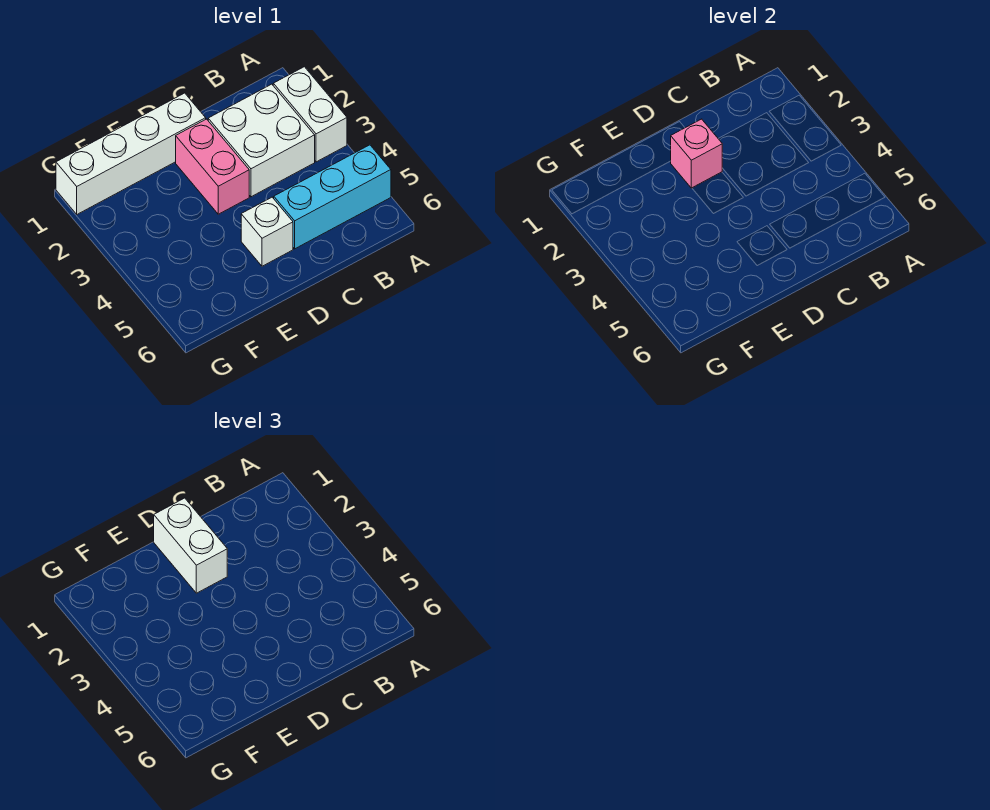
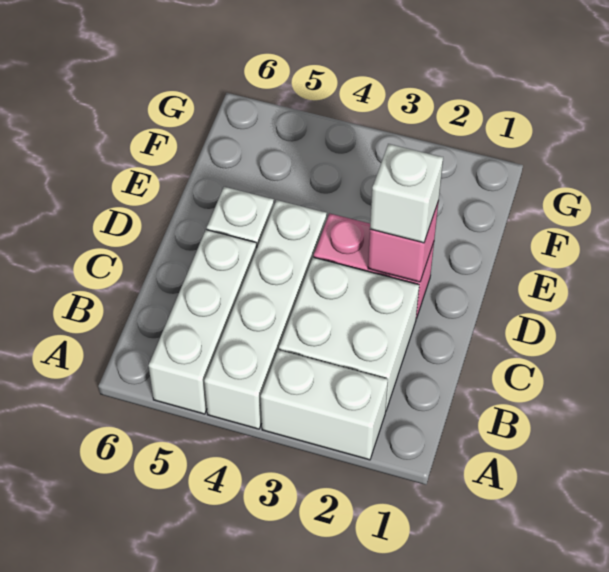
cyan 1x3 brick [274,145,391,249] -> white 1x3 brick [149,230,257,414]
white 1x4 brick [56,93,206,214] -> white 1x4 brick moved to [204,200,327,429]
white 1x2 brick [154,498,227,593] -> white 1x1 brick [370,144,443,243]

